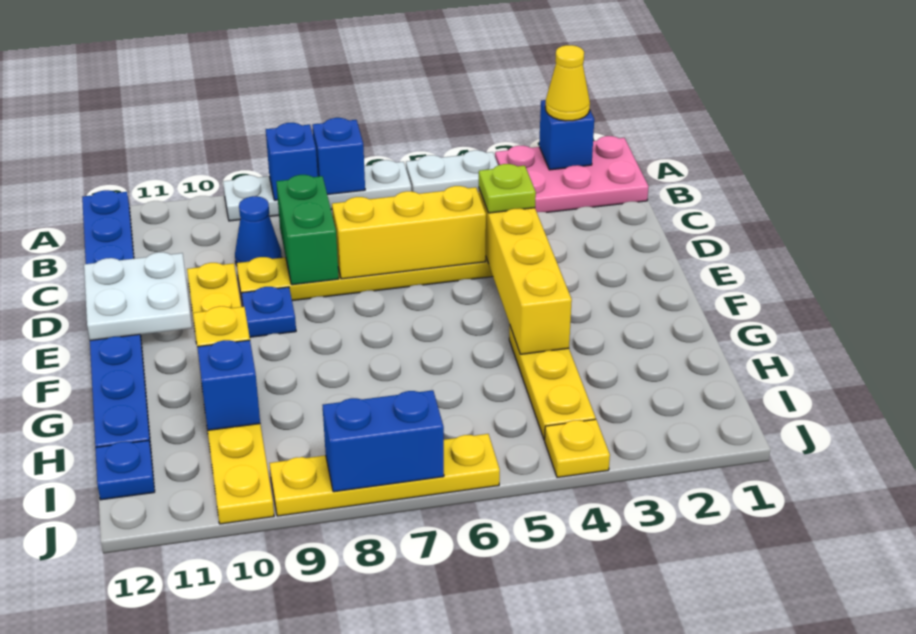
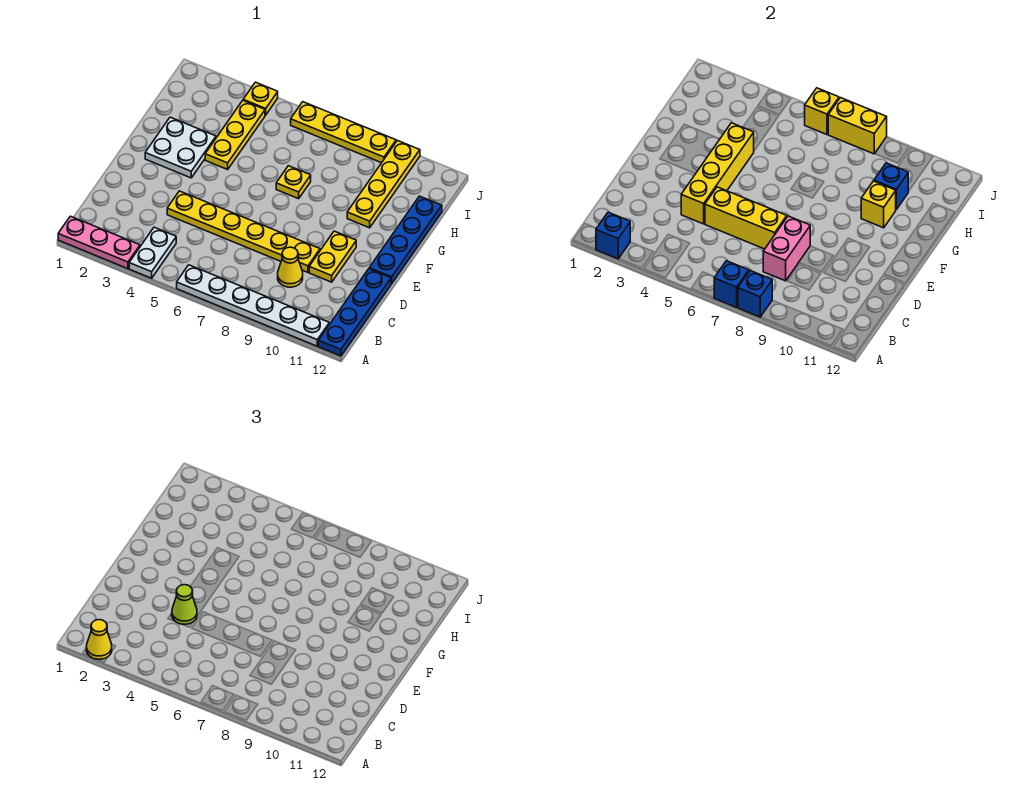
pink 2x3 plate [495,136,649,213] -> pink 1x3 plate [58,216,140,269]
white 1x2 plate [406,150,498,194] -> white 1x2 plate turned to [129,227,176,278]
white 1x4 plate [223,160,411,221] -> white 1x6 plate [177,265,329,346]
green 1x2 brick [276,175,339,285] -> pink 1x2 brick [763,216,810,281]
blue 1x1 cone [235,196,282,265] -> yellow 1x1 cone [278,247,303,287]
lime 1x1 plate [479,164,536,213] -> lime 1x1 cone [172,585,197,625]
white 2x2 plate [84,252,192,340] -> white 2x2 plate moved to [145,117,216,178]
blue 1x1 plate [242,287,296,337] -> none
none -> yellow 1x1 plate [276,166,311,199]
blue 1x1 plate [95,440,155,500] -> none
none -> yellow 1x1 brick [805,88,839,134]
blue 1x2 brick [323,390,444,492] -> yellow 1x2 brick [828,98,887,154]

